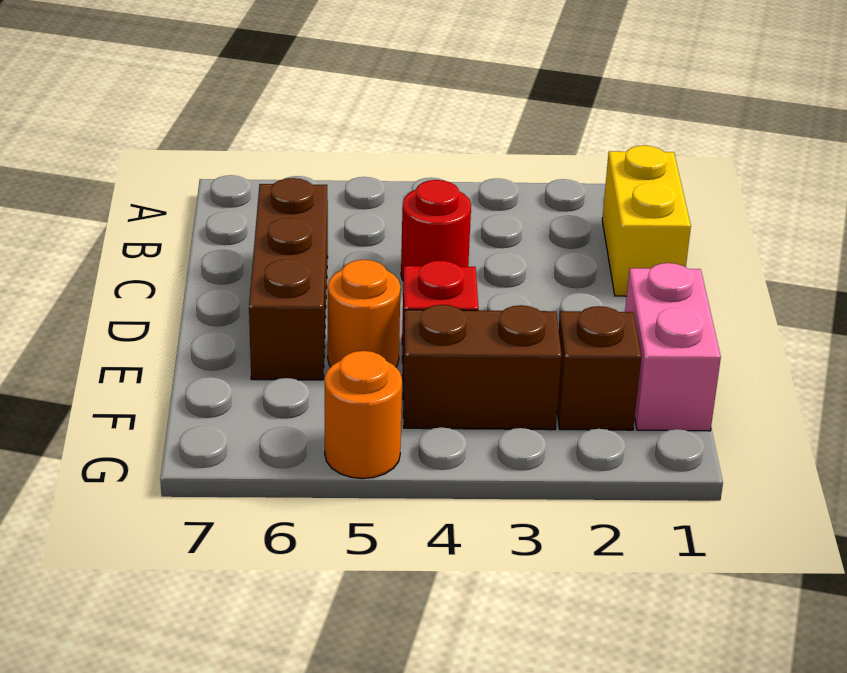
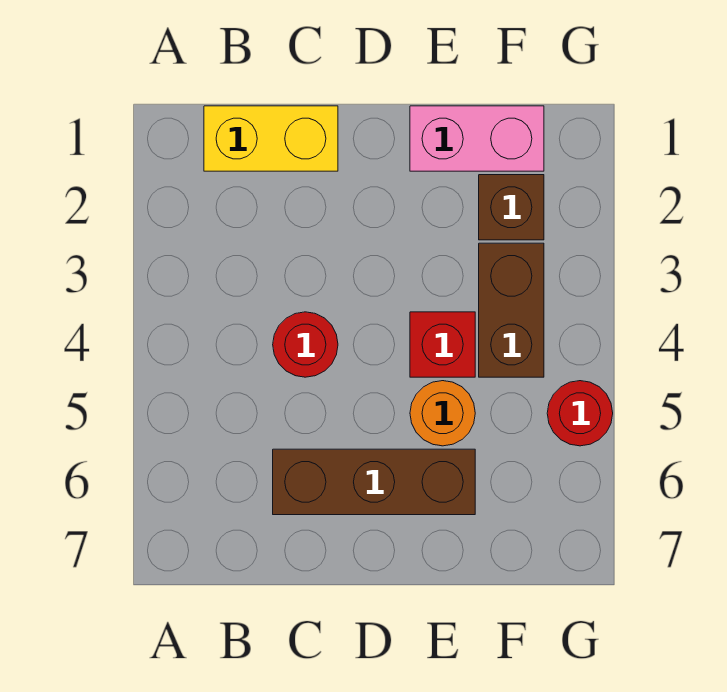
orange 1x1 round brick [325,351,402,479] -> red 1x1 round brick [547,381,613,446]

